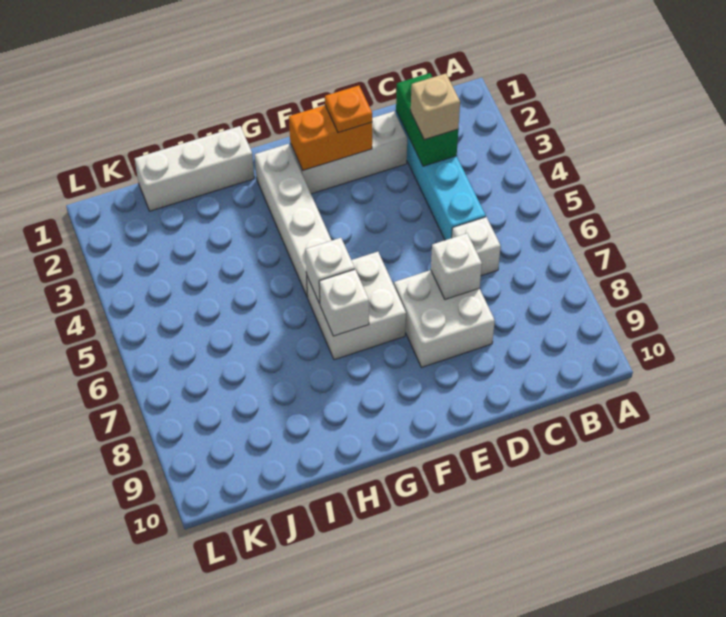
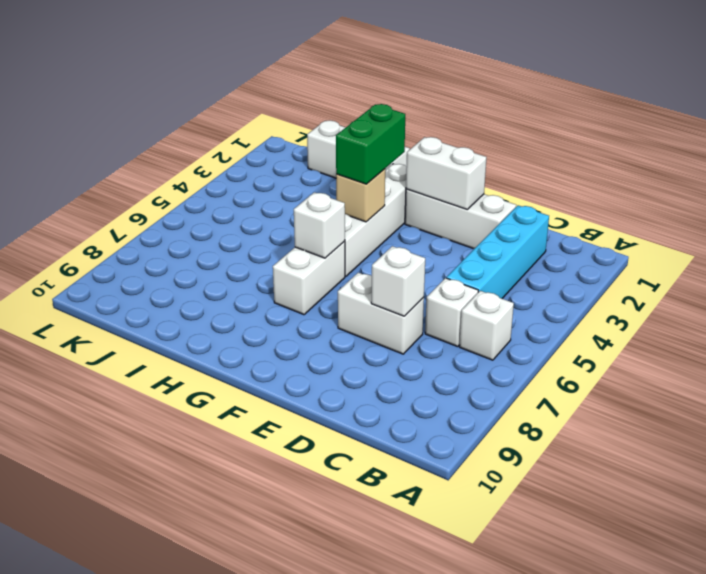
green 1x2 brick [396,73,458,166] -> green 1x2 brick moved to [336,104,405,184]
tan 1x1 brick [411,74,460,140] -> tan 1x1 brick moved to [336,169,385,222]
white 2x2 brick [394,270,495,367] -> white 1x2 brick [338,273,424,354]
orange 1x2 brick [289,105,372,170] -> white 1x2 brick [406,137,486,209]
orange 1x1 plate [325,86,372,132] -> none
white 2x2 brick [307,252,406,360] -> white 1x2 brick [273,241,345,315]
white 1x1 brick [319,269,369,336] -> white 1x1 brick moved to [459,291,514,360]

